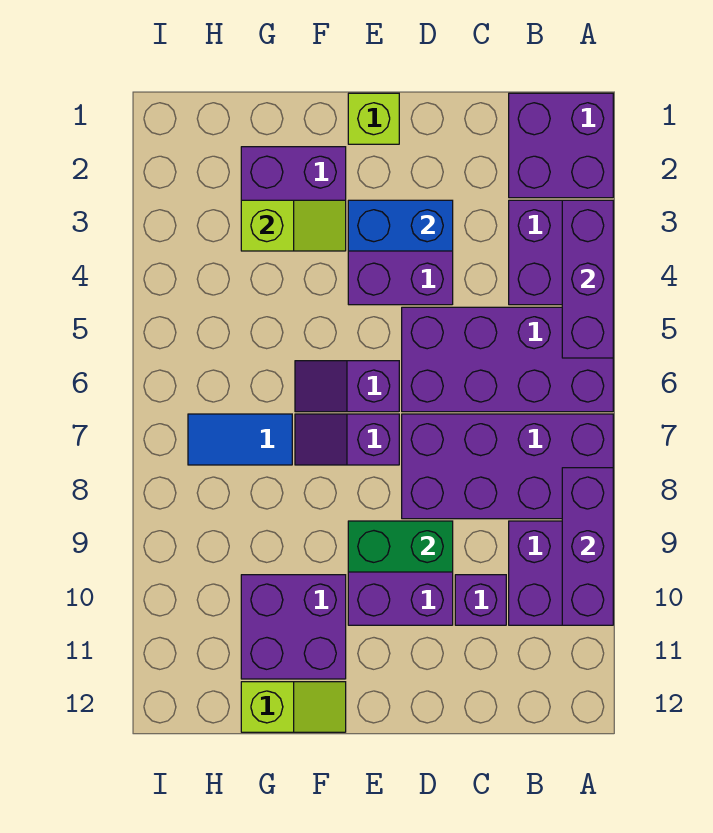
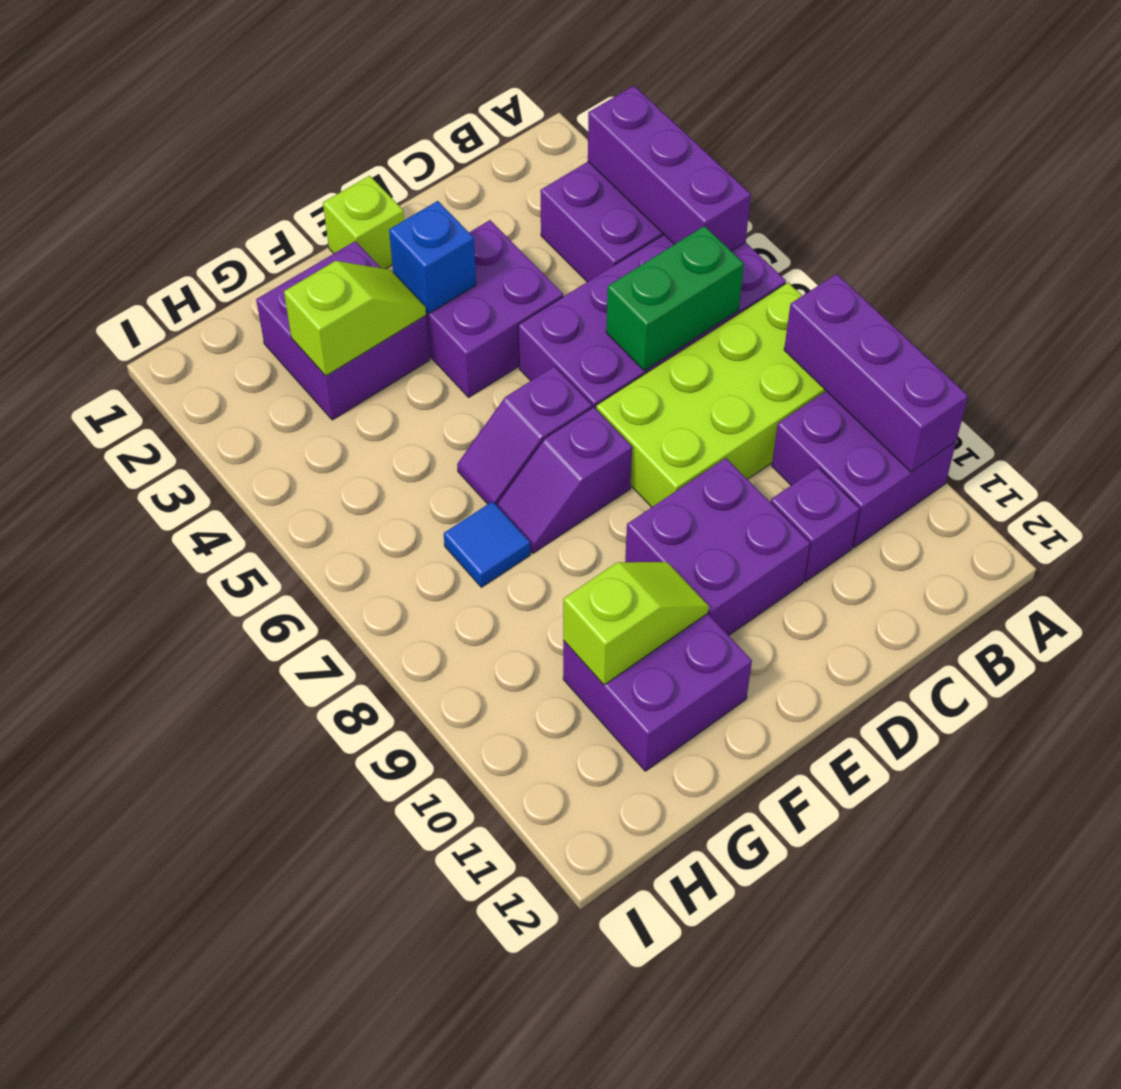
purple 2x2 brick [509,93,613,198] -> none
purple 2x4 brick [402,414,613,519] -> lime 2x4 brick [596,283,826,507]
blue 1x2 brick [348,200,453,251] -> blue 1x1 brick [389,201,476,314]
green 1x2 brick [348,521,453,572] -> green 1x2 brick moved to [606,226,744,371]
lime 1x2 slope [241,682,346,732] -> lime 1x2 slope moved to [563,562,709,685]
blue 1x2 tile [188,414,292,465] -> blue 1x1 tile [444,501,530,587]

